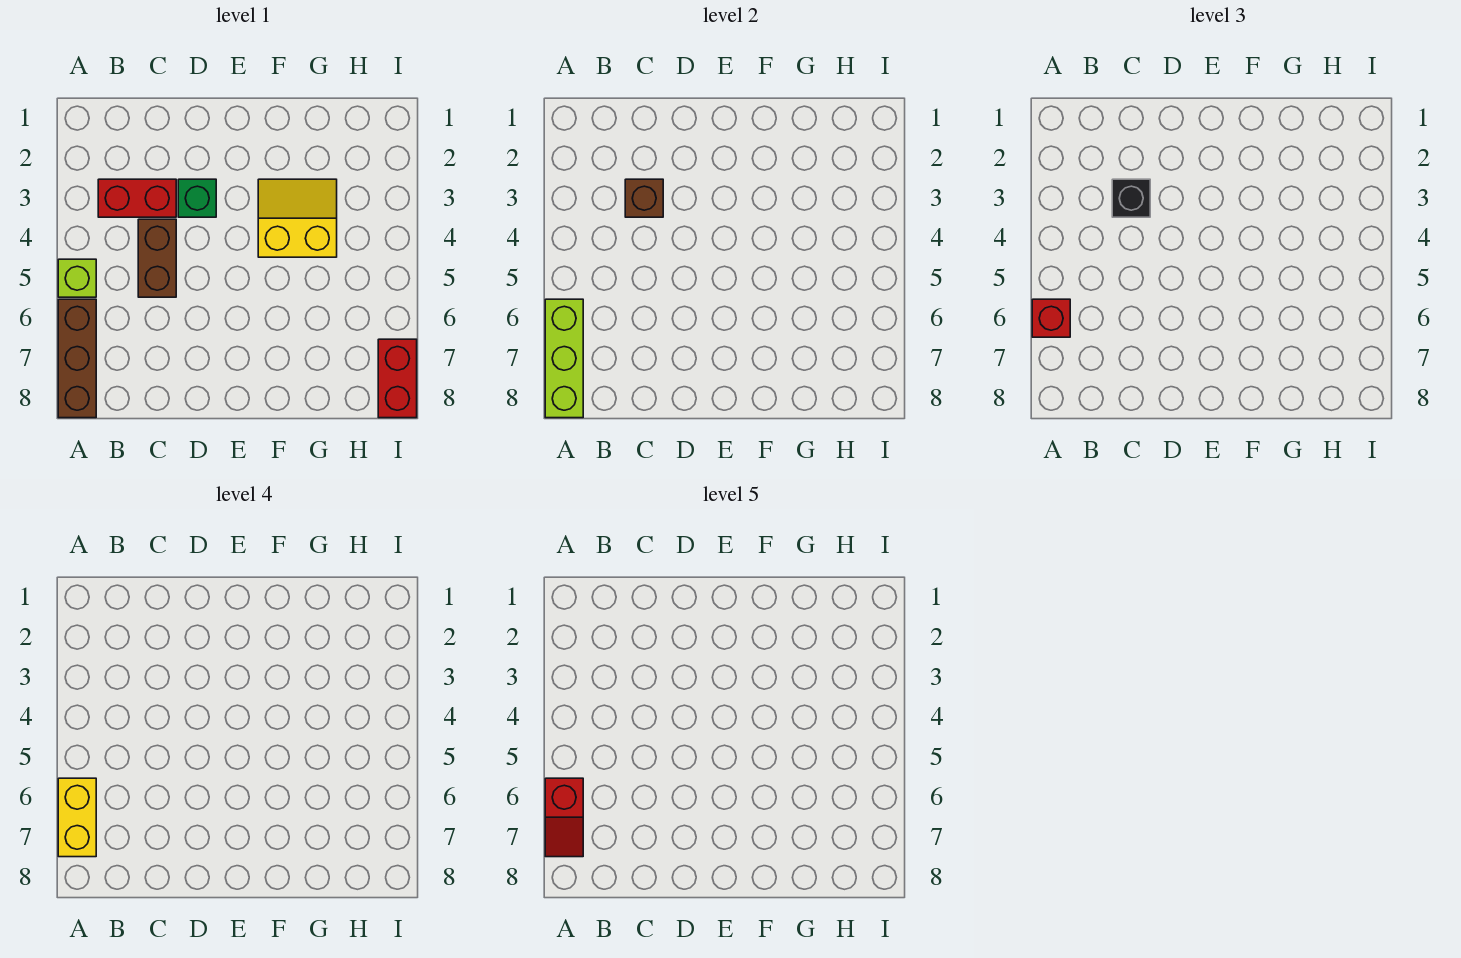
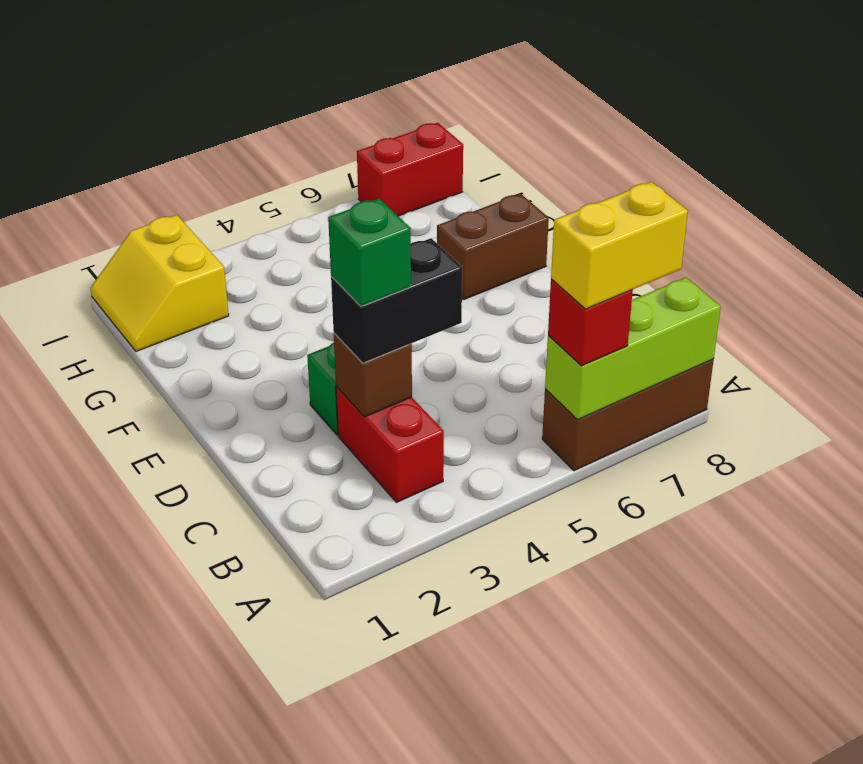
lime 1x1 brick [58,259,96,297] -> none
red 1x2 slope [545,778,583,857] -> none
black 1x1 brick [1112,179,1150,217] -> black 1x2 brick [331,238,462,363]
none -> green 1x1 brick [328,199,411,306]
brown 1x2 brick [138,219,176,297] -> brown 1x2 brick moved to [437,194,549,300]
yellow 2x2 slope [258,179,337,257] -> yellow 2x2 slope moved to [91,215,229,351]

